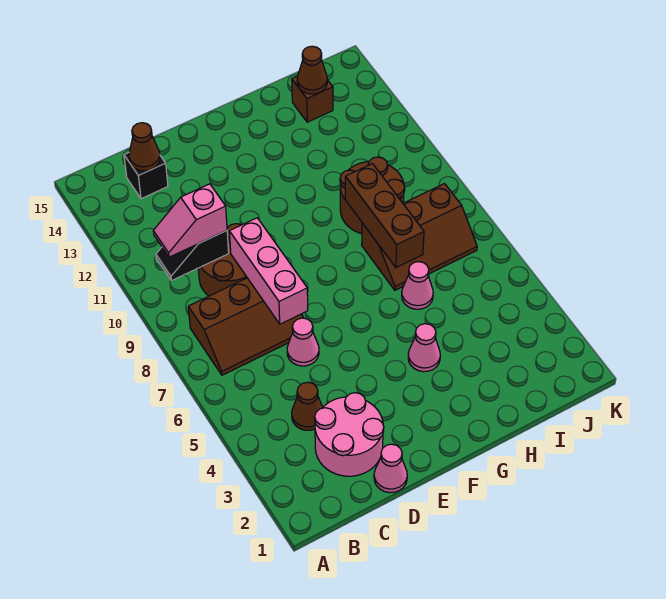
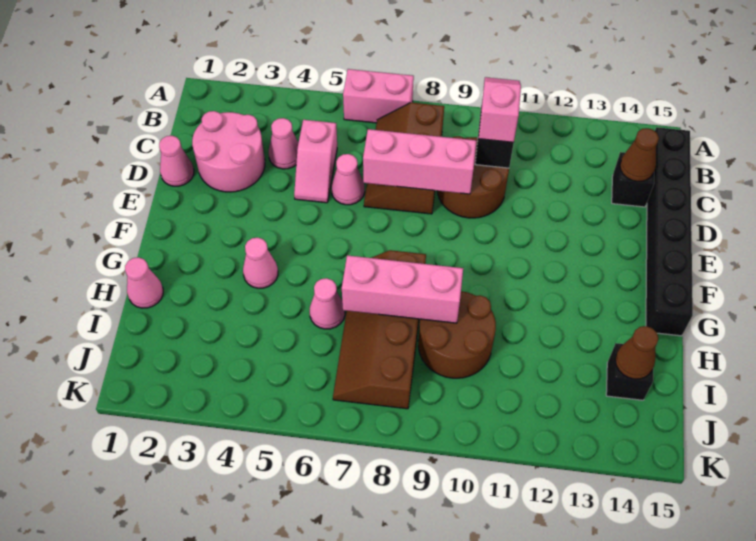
none -> pink 1x2 brick [343,69,414,123]
none -> black 1x6 brick [646,127,693,336]
brown 1x1 cone [292,382,323,430] -> pink 1x1 cone [269,118,298,169]
none -> pink 1x2 slope [294,120,337,203]
none -> pink 1x1 cone [125,257,163,308]
brown 2x3 slope [362,184,477,290] -> brown 2x4 slope [333,250,426,409]
brown 1x3 brick [345,164,424,268] -> pink 1x3 brick [342,255,463,323]
brown 1x1 brick [292,76,333,122] -> black 1x1 brick [606,343,653,400]

